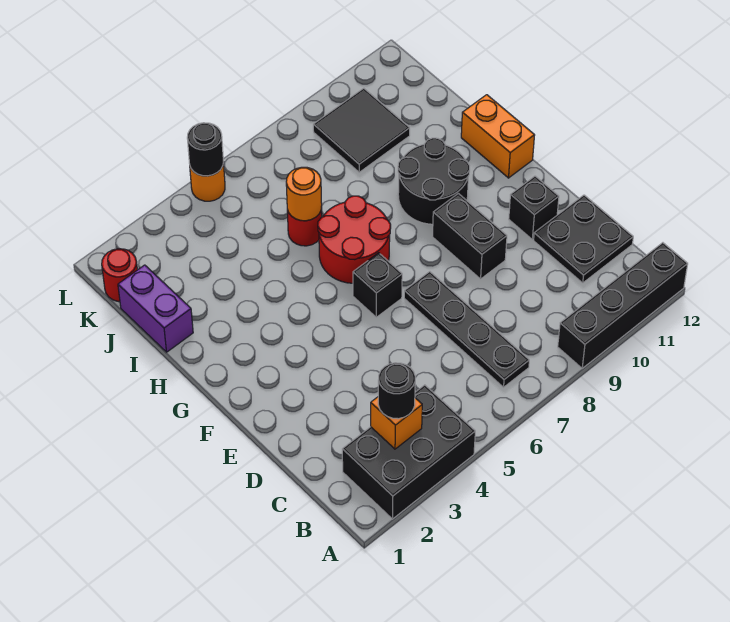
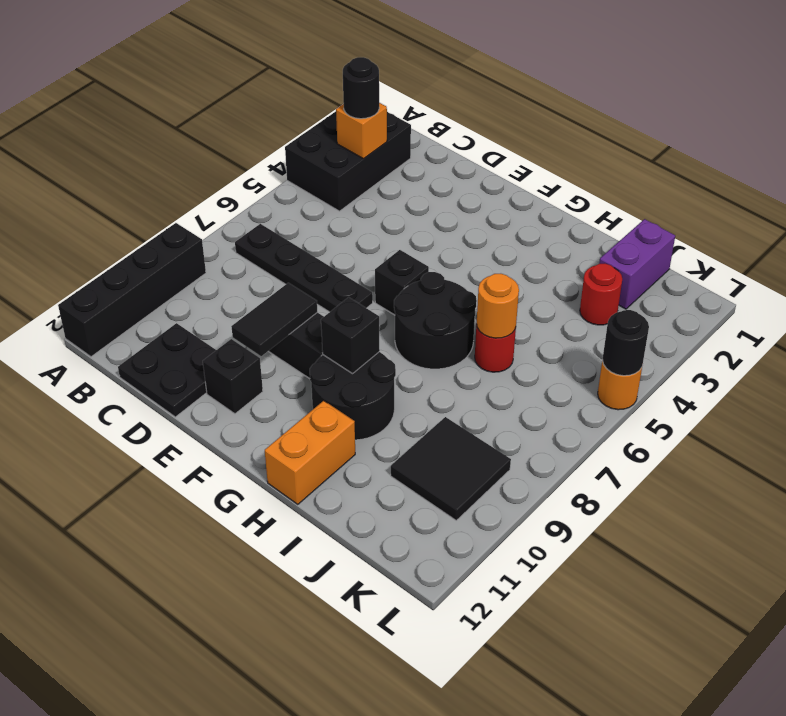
none -> black 1x2 tile [231,283,317,356]
red 2x2 round brick [318,196,391,283] -> black 2x2 round brick [394,272,477,369]
none -> black 1x1 brick [321,297,380,374]
orange 1x2 brick [461,95,535,178] -> orange 1x2 brick turned to [265,401,355,504]
purple 1x2 brick [118,265,193,352] -> purple 1x2 brick turned to [599,219,675,309]
red 1x1 round brick [102,249,137,302] -> red 1x1 round brick moved to [580,264,622,325]

